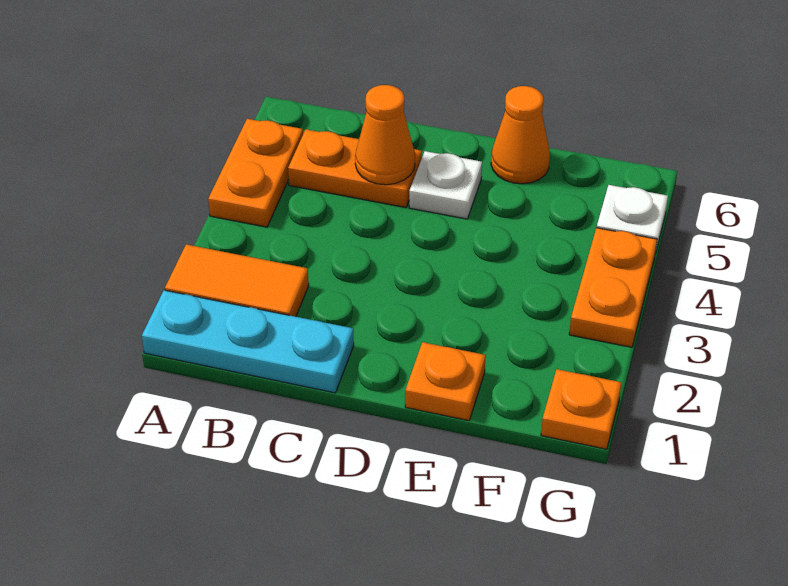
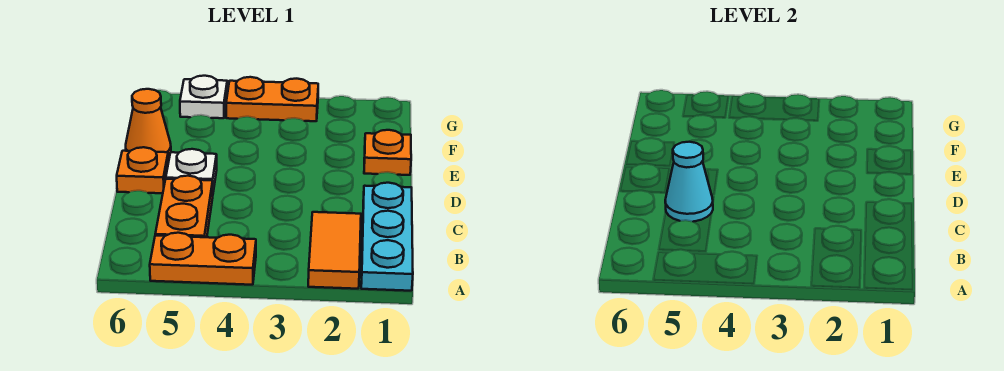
orange 1x1 cone [355,85,415,185] -> cyan 1x1 cone [665,142,713,222]
orange 1x1 plate [541,369,621,449] -> orange 1x1 plate moved to [117,147,168,193]

